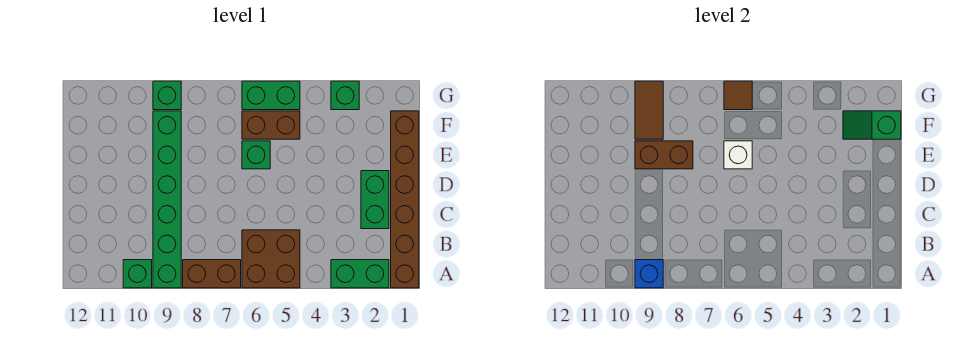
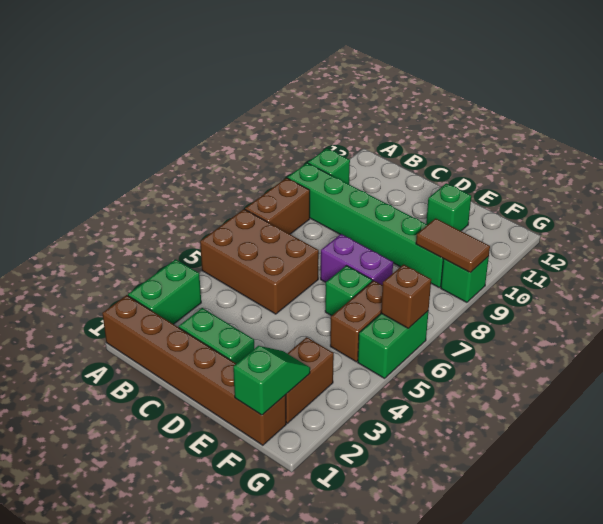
brown 2x2 brick [242,230,300,288] -> brown 2x3 brick [200,209,319,314]
blue 1x1 brick [635,260,663,288] -> none
none -> purple 1x2 brick [321,234,393,285]
white 1x1 brick [724,141,752,169] -> none
brown 1x2 brick [635,141,693,169] -> brown 1x2 brick moved to [286,337,334,423]
green 1x1 brick [331,81,359,110] -> green 1x1 brick moved to [426,183,471,231]
brown 1x1 tile [724,81,752,110] -> brown 1x1 brick [381,264,431,328]

